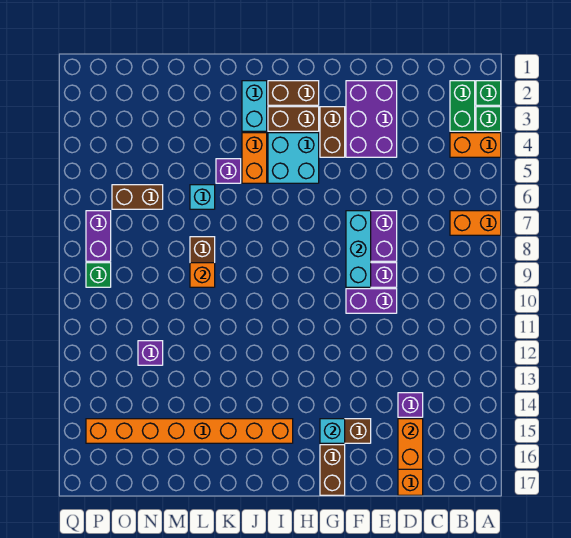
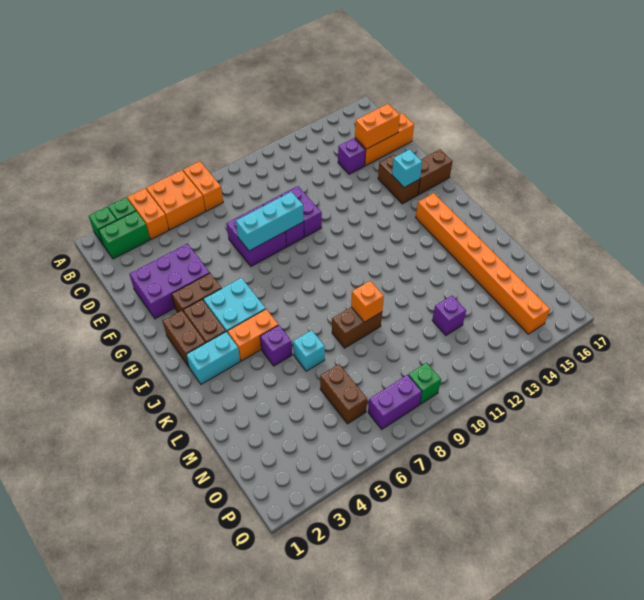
none -> orange 2x2 brick [146,170,205,230]

